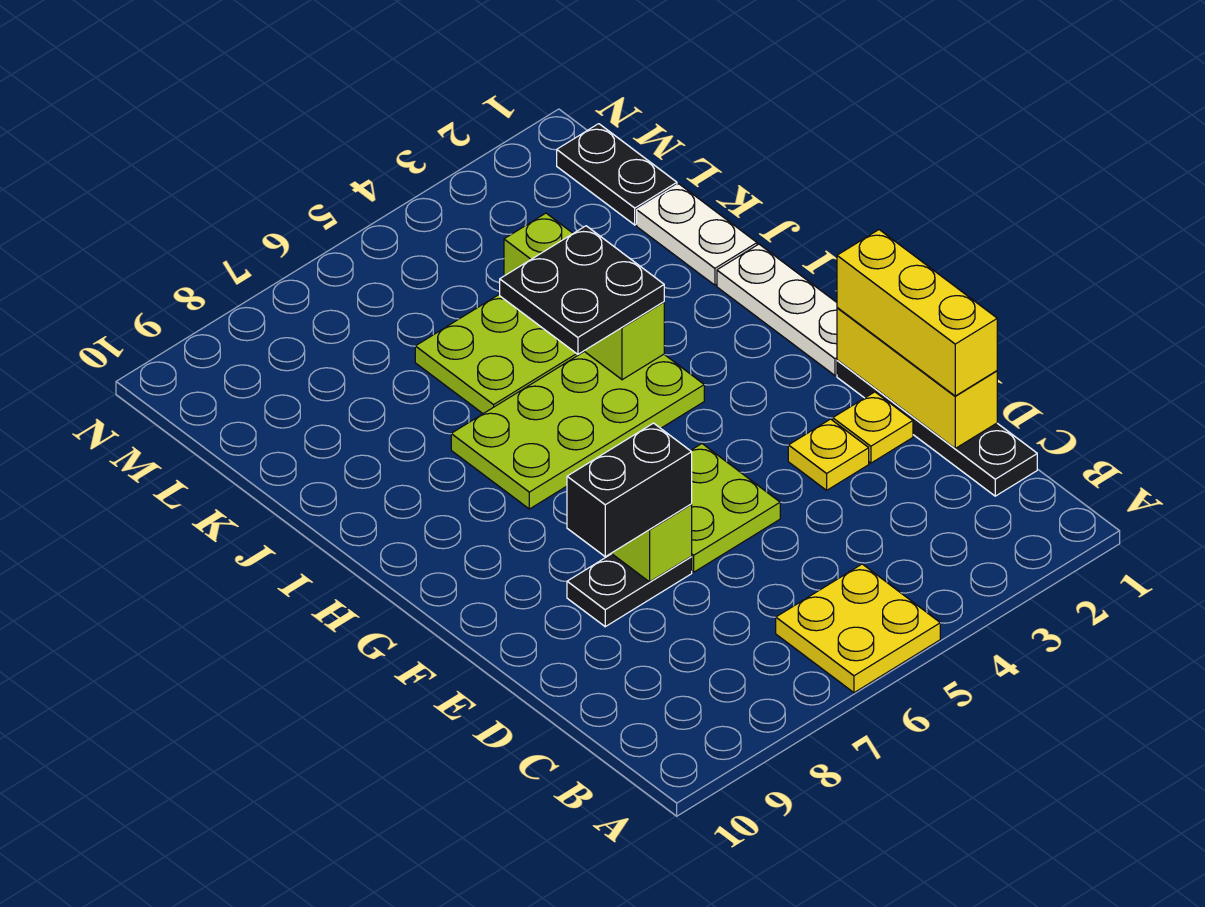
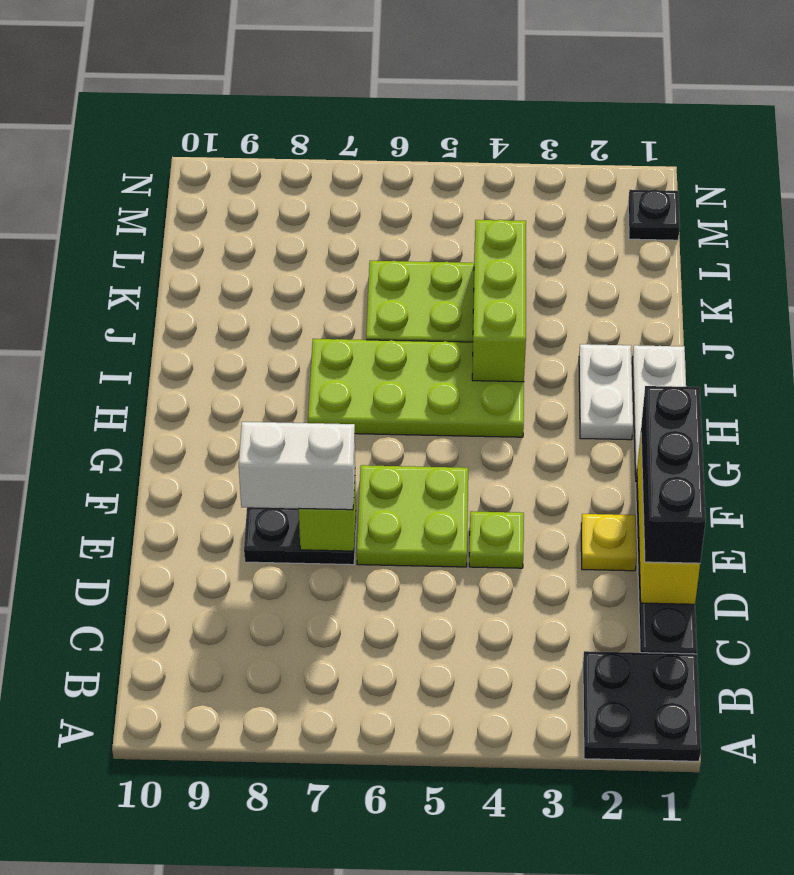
yellow 2x2 plate [776,564,940,693] -> none
yellow 1x3 brick [837,230,997,396] -> black 1x3 brick [641,386,706,563]
yellow 1x1 plate [788,419,869,490] -> none
none -> lime 1x1 plate [469,511,524,568]
black 1x2 brick [567,423,692,557] -> white 1x2 brick [239,422,355,510]
black 2x2 plate [500,226,664,354] -> black 2x2 plate moved to [583,651,701,761]
white 1x2 plate [637,184,757,285] -> white 1x2 plate moved to [579,344,633,440]
black 1x2 plate [557,124,677,225] -> black 1x1 plate [628,189,680,240]

